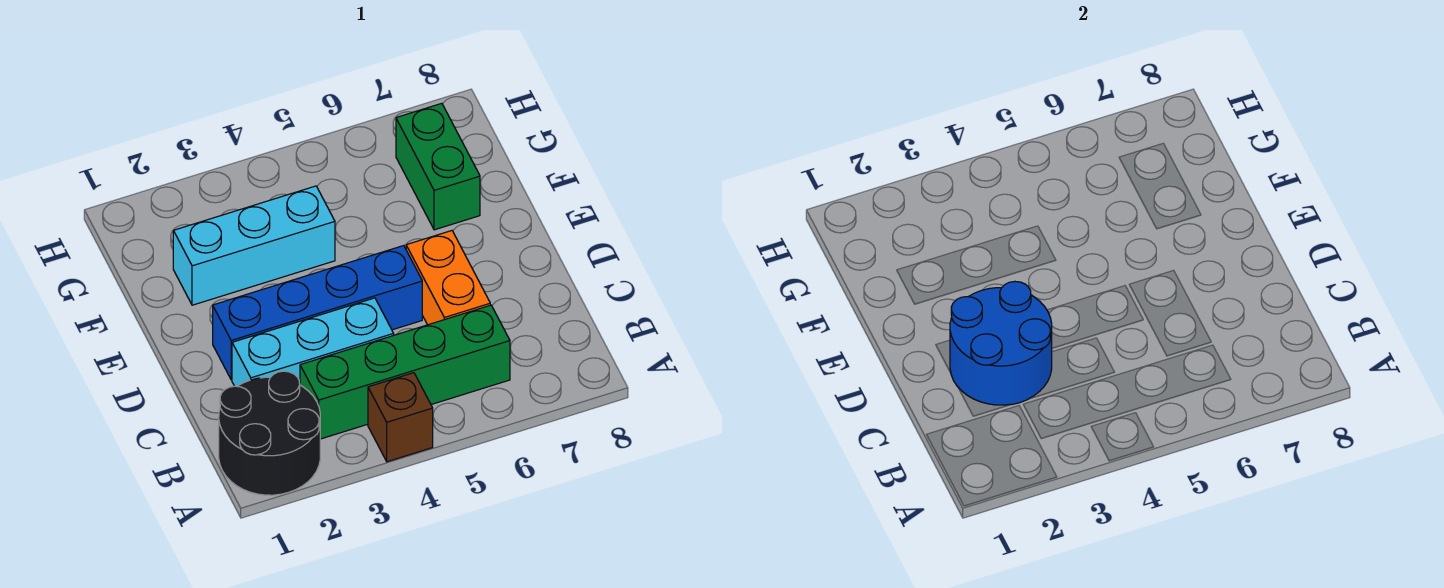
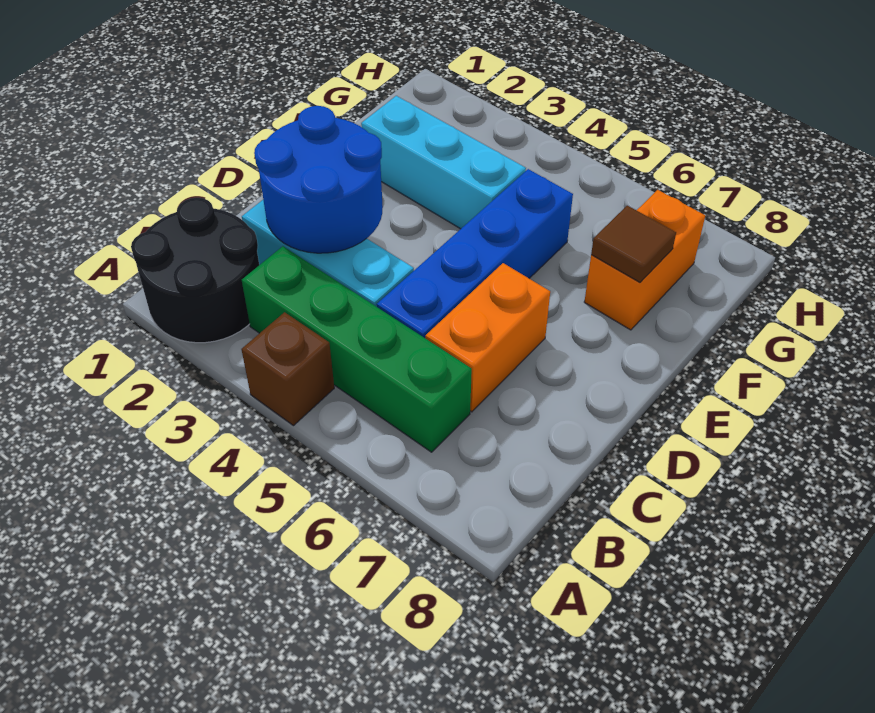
blue 1x4 brick [213,246,422,380] -> blue 1x4 brick turned to [377,169,573,338]
green 1x2 brick [396,103,480,230] -> orange 1x2 brick [584,190,705,330]
none -> brown 1x1 tile [591,205,676,282]

